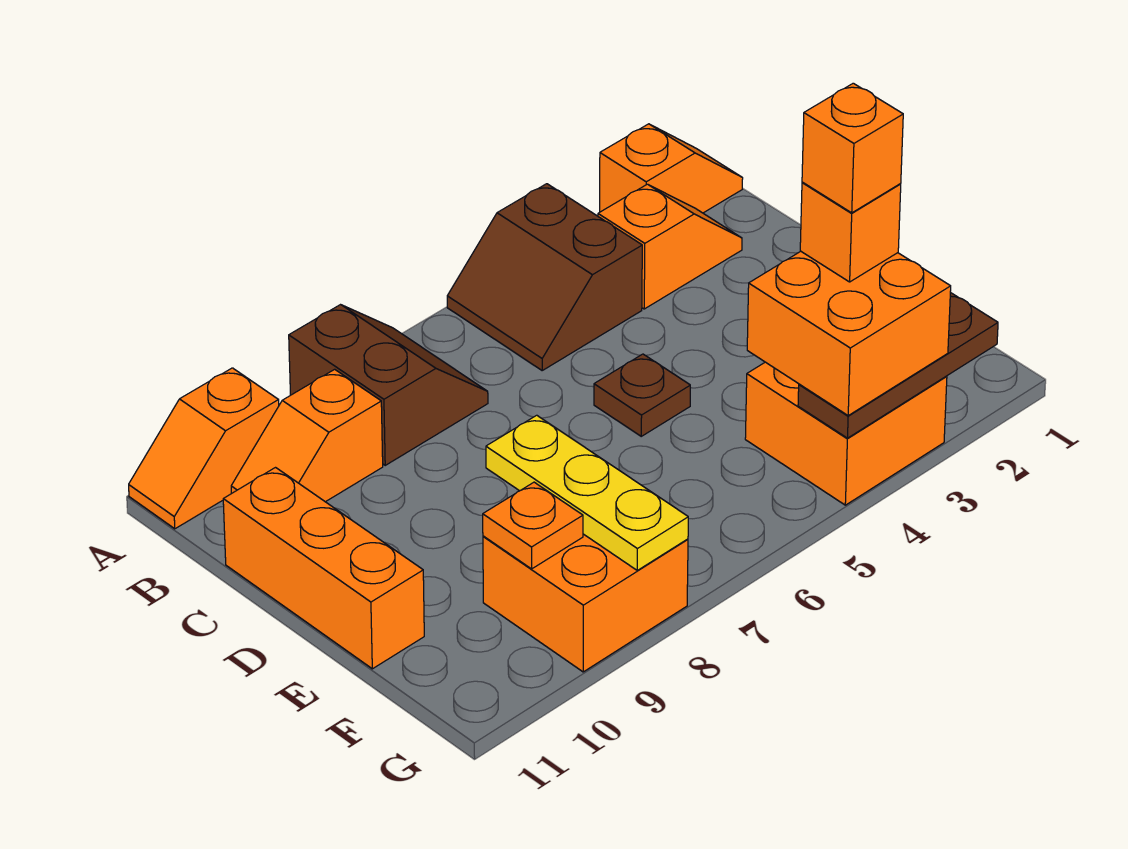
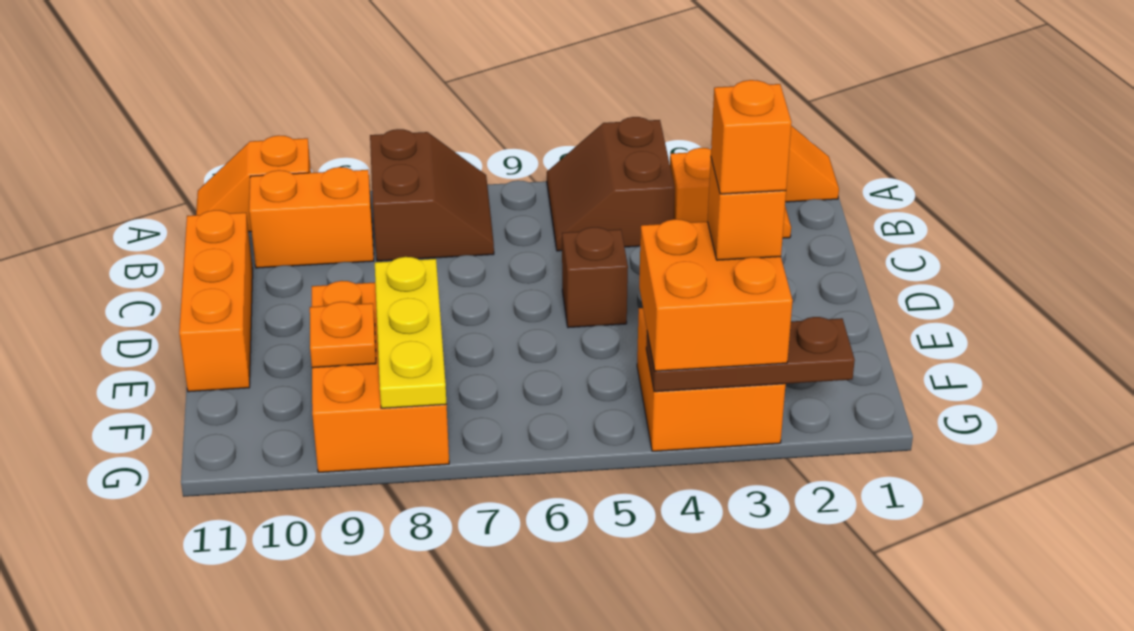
orange 1x2 slope [231,369,383,502] -> orange 1x2 brick [249,167,374,268]
brown 1x1 plate [594,354,690,436] -> brown 1x1 brick [562,227,628,328]
orange 2x2 brick [483,534,688,672] -> orange 2x3 brick [312,281,449,473]

